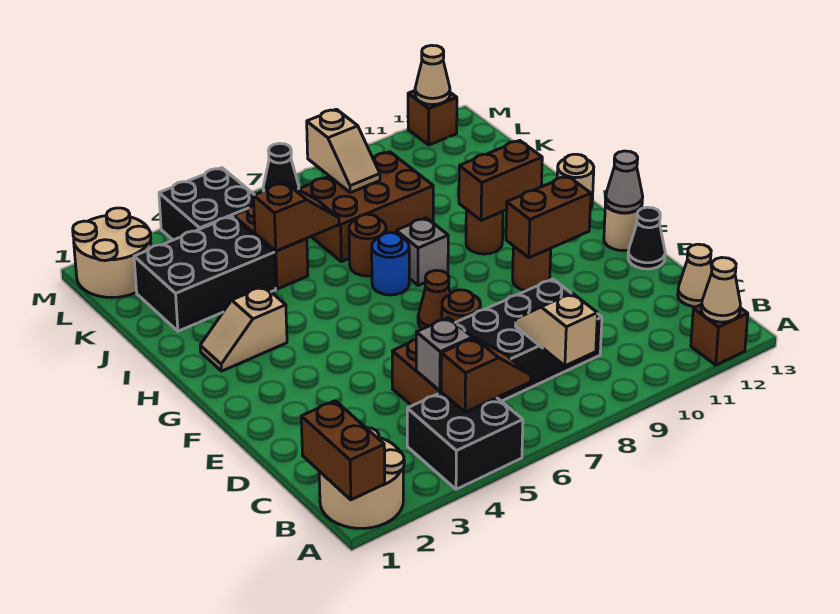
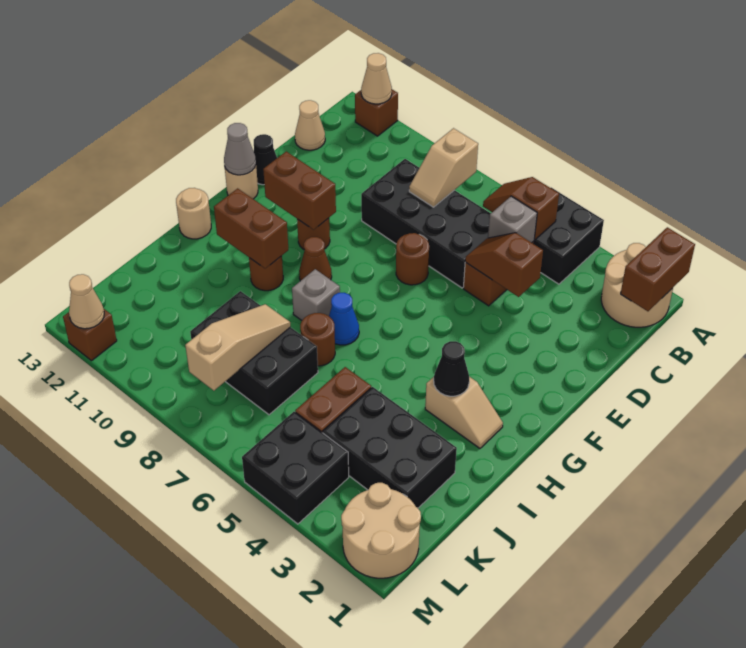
brown 1x1 cone [418,270,450,329] -> brown 1x1 cone moved to [299,237,332,281]
blue 1x1 round brick [372,233,409,295] -> blue 1x1 cone [329,293,359,345]
brown 1x2 slope [253,182,339,251] -> brown 1x2 slope moved to [465,233,543,297]
brown 2x3 brick [298,152,433,262] -> black 2x3 brick [190,291,318,415]
tan 1x2 slope [307,109,380,193] -> tan 1x3 slope [185,304,290,391]
black 1x1 cone [263,144,299,191] -> black 1x1 cone moved to [434,341,469,396]

